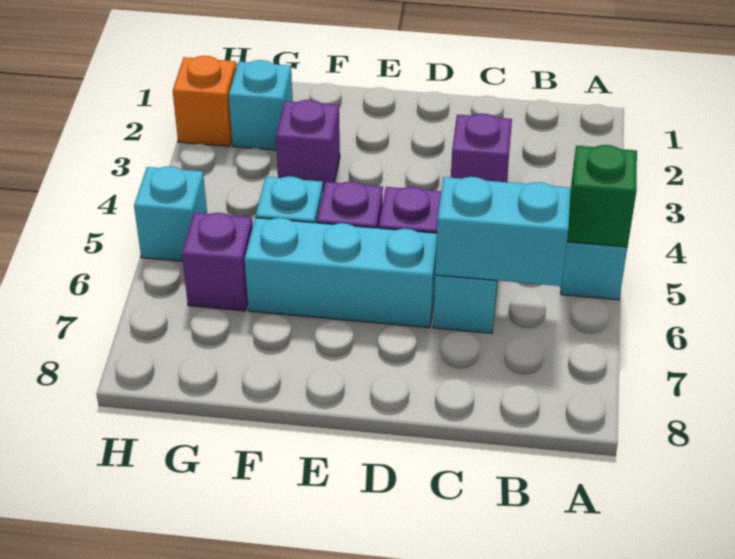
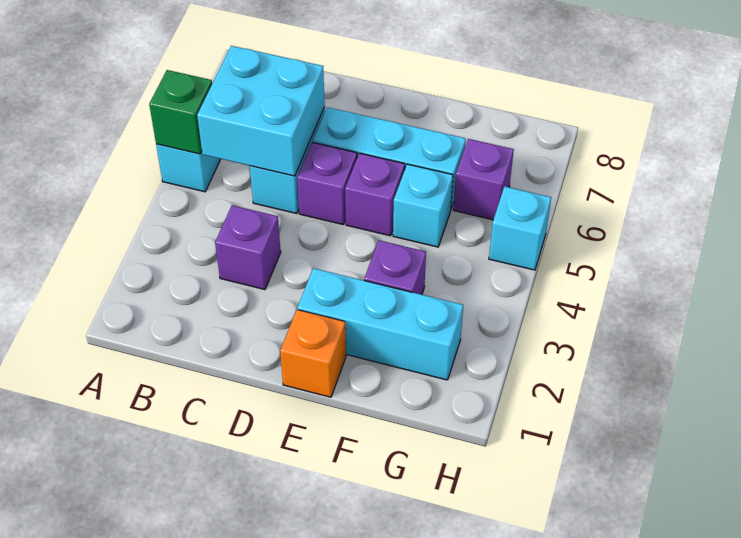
cyan 1x2 brick [435,177,571,286] -> cyan 2x2 brick [197,46,325,176]
cyan 1x1 brick [229,60,293,150] -> cyan 1x3 brick [297,268,463,380]
orange 1x1 brick [173,56,236,146] -> orange 1x1 brick moved to [280,310,346,397]

